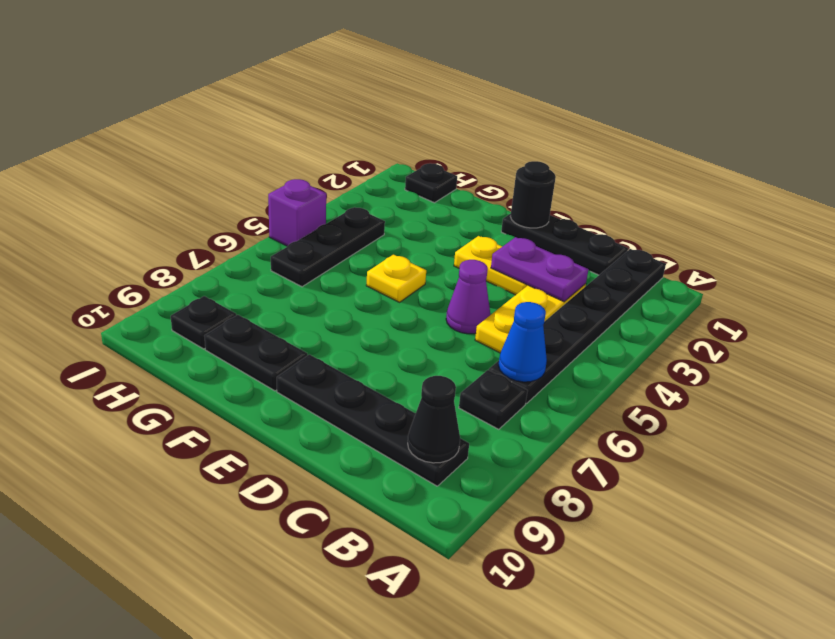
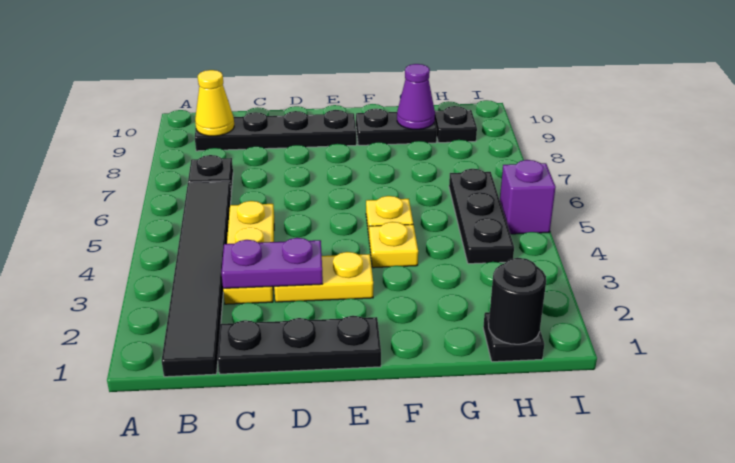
black 1x6 plate [489,249,666,404] -> black 1x6 tile [161,181,231,377]
blue 1x1 cone [498,302,547,382] -> none
black 1x1 cone [408,376,460,463] -> yellow 1x1 cone [195,70,234,136]
purple 1x1 cone [446,260,490,334] -> purple 1x1 cone moved to [397,64,435,129]
black 1x1 round brick [510,161,556,228] -> black 1x1 round brick moved to [489,258,546,344]
none -> yellow 1x1 plate [369,222,418,268]

